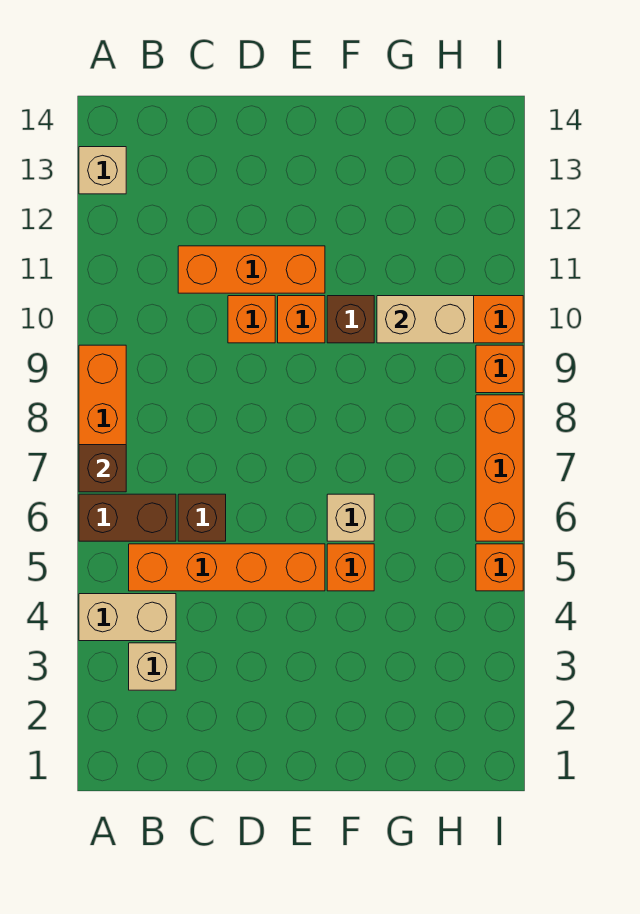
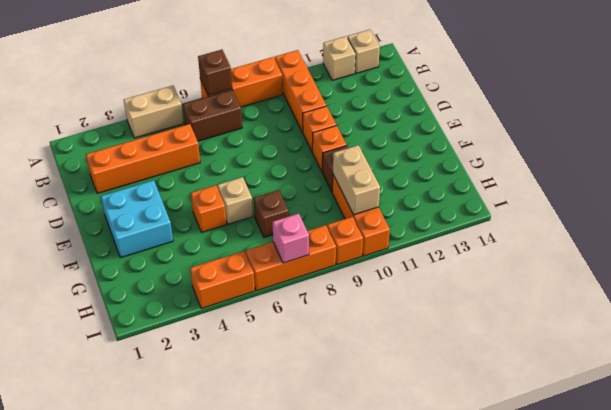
tan 1x2 brick [79,594,176,641] -> tan 1x2 brick turned to [124,86,184,138]
brown 1x2 brick [79,494,176,541] -> brown 1x2 brick turned to [183,90,242,141]
tan 1x1 brick [129,643,176,690] -> tan 1x1 brick moved to [323,36,356,80]
orange 1x4 brick [129,544,325,591] -> orange 1x4 brick turned to [86,124,200,194]
brown 1x1 brick [178,494,226,541] -> brown 1x1 brick moved to [254,190,289,237]
orange 1x3 brick [178,246,325,293] -> orange 1x3 brick moved to [275,50,326,132]
none -> cyan 2x2 brick [101,180,173,258]
orange 1x1 brick [476,544,523,591] -> orange 1x2 brick [190,251,255,309]
none -> pink 1x1 brick [273,214,309,263]

